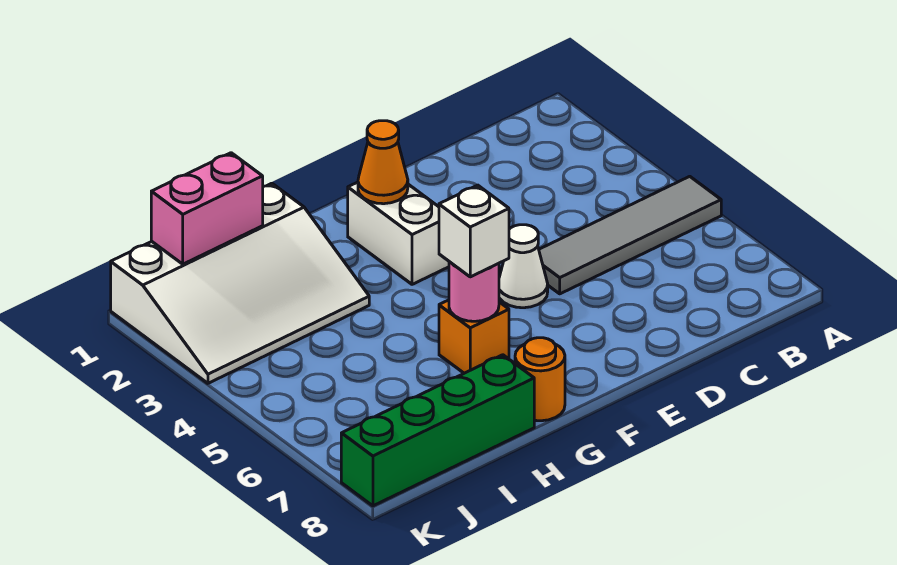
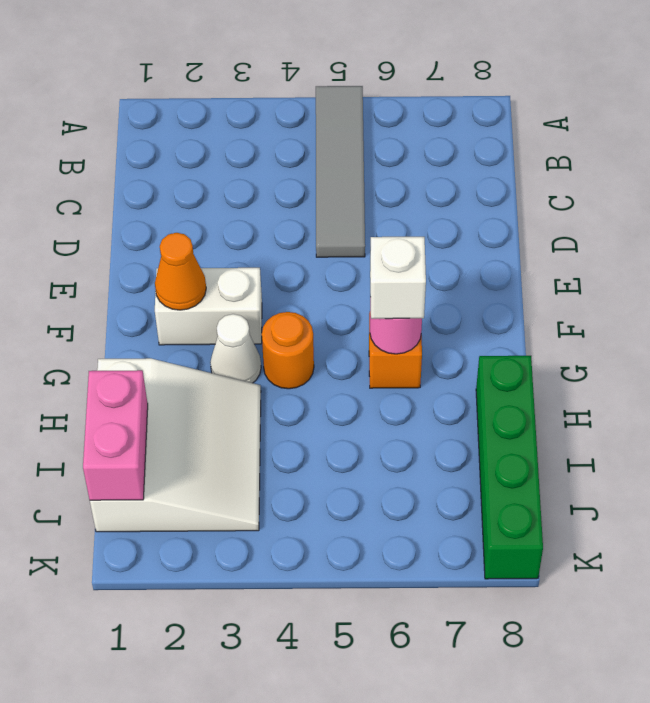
white 1x1 cone [499,225,548,308] -> white 1x1 cone moved to [210,314,261,383]
orange 1x1 round brick [515,338,565,421] -> orange 1x1 round brick moved to [262,312,314,389]
white 3x4 slope [111,183,369,383] -> white 3x3 slope [90,358,261,532]

